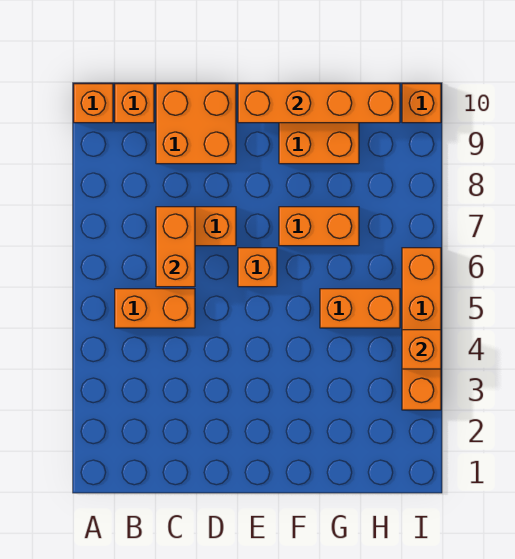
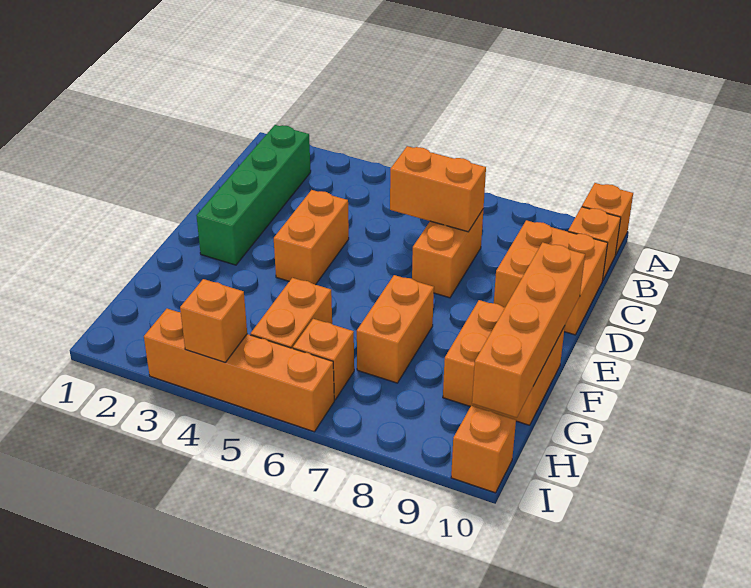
none -> green 1x4 brick [196,125,311,265]
orange 1x2 brick [115,289,195,328] -> orange 1x2 brick moved to [274,190,349,285]
orange 1x1 brick [238,248,277,287] -> orange 1x1 brick moved to [293,319,354,400]

